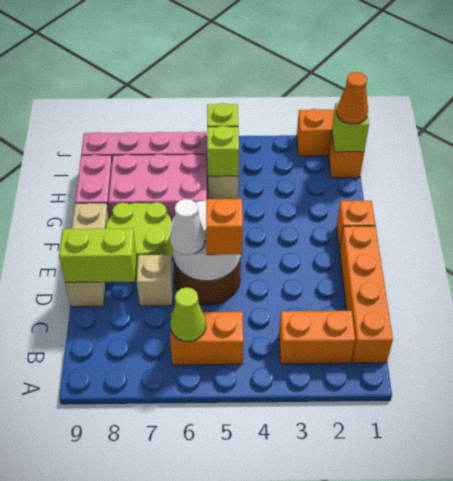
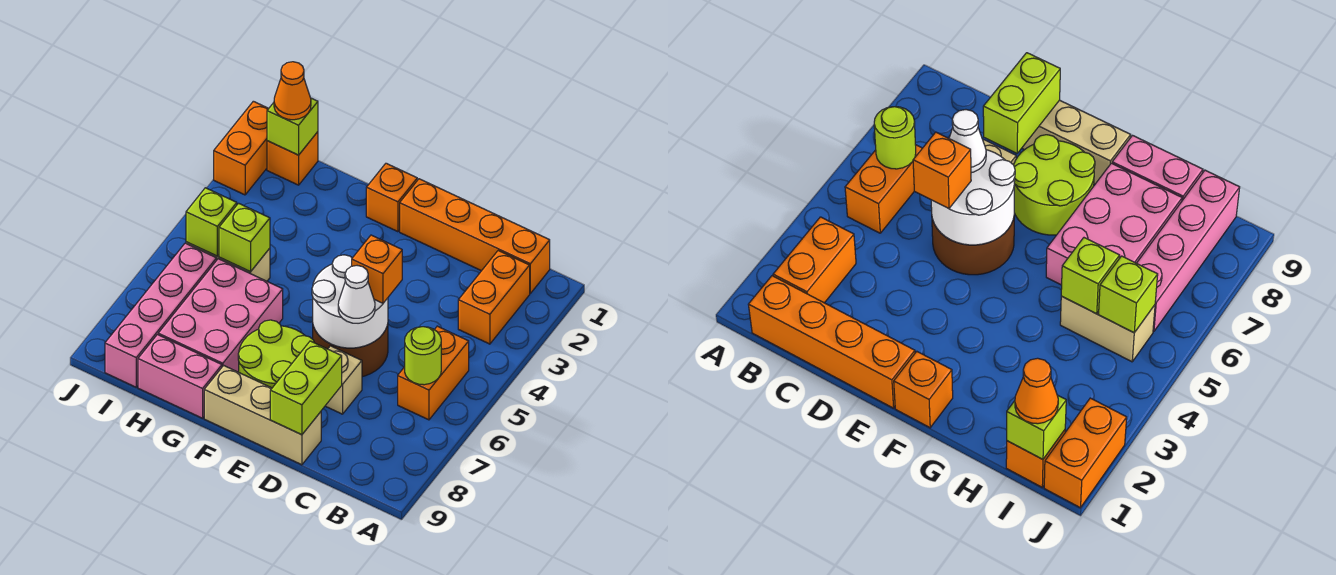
lime 1x1 cone [170,287,206,342] -> lime 1x1 round brick [405,327,441,385]

